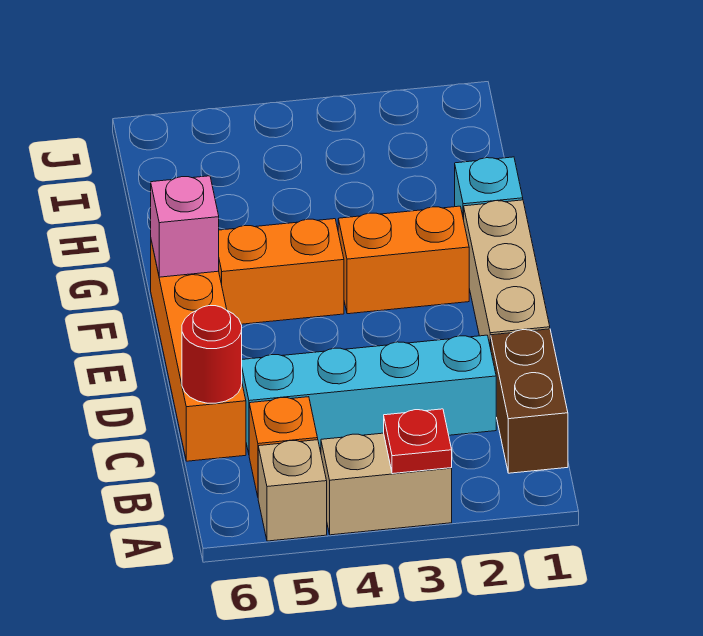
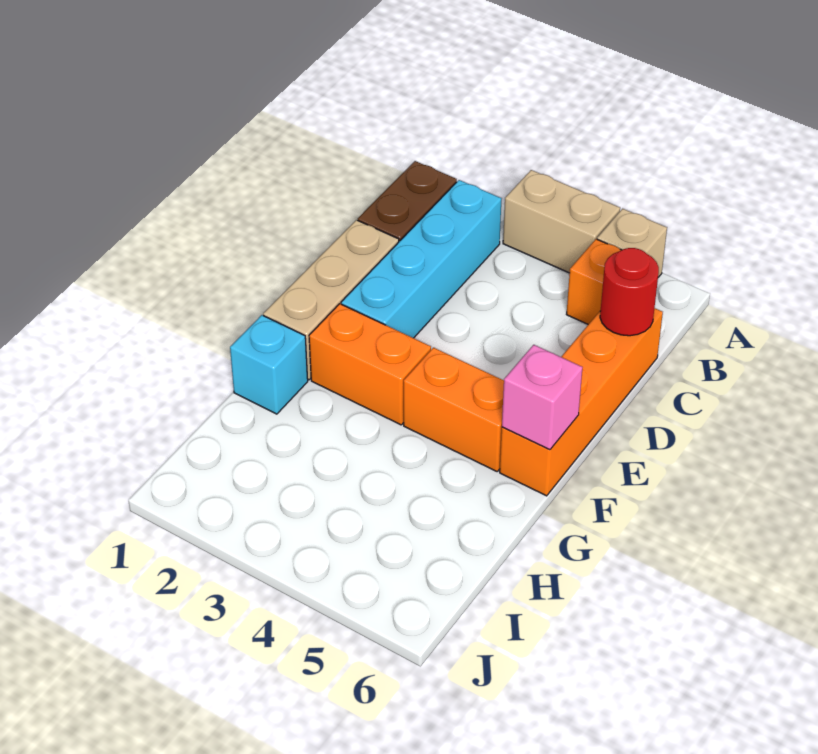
red 1x1 plate [384,409,452,474] -> none
cyan 1x4 brick [242,335,496,453] -> cyan 1x4 brick turned to [341,180,502,338]

